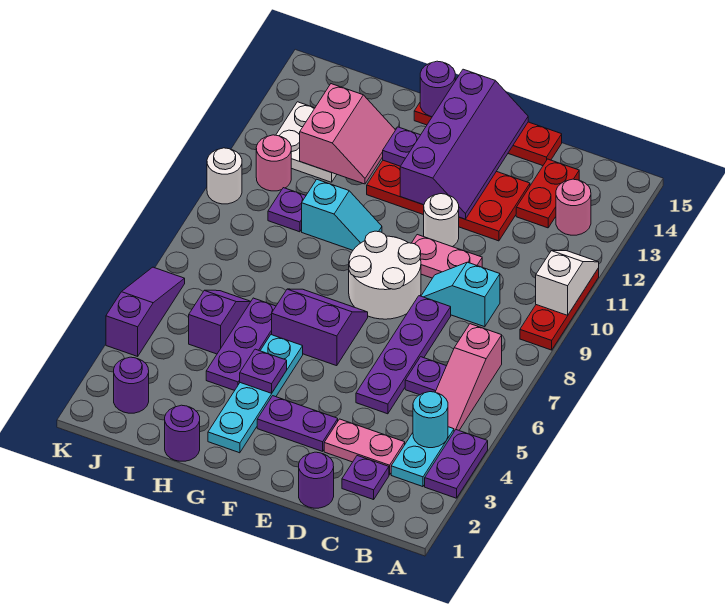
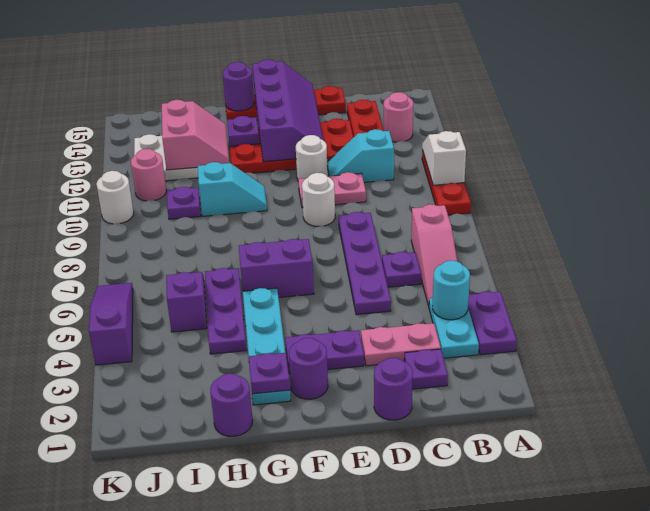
cyan 1x2 slope [421,262,500,327] -> cyan 1x2 slope moved to [327,129,394,182]
white 2x2 round brick [349,231,421,319] -> white 1x1 round brick [302,173,335,226]
purple 1x1 plate [240,349,287,393] -> purple 1x1 plate moved to [249,353,290,394]
purple 1x1 round brick [114,357,149,413] -> purple 1x1 round brick moved to [289,338,328,399]

